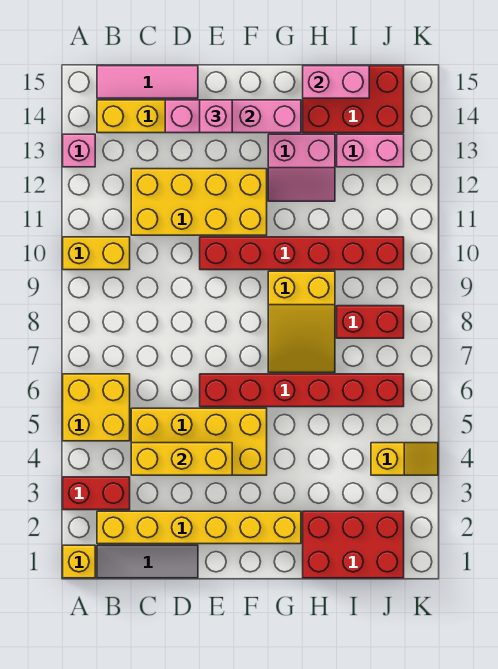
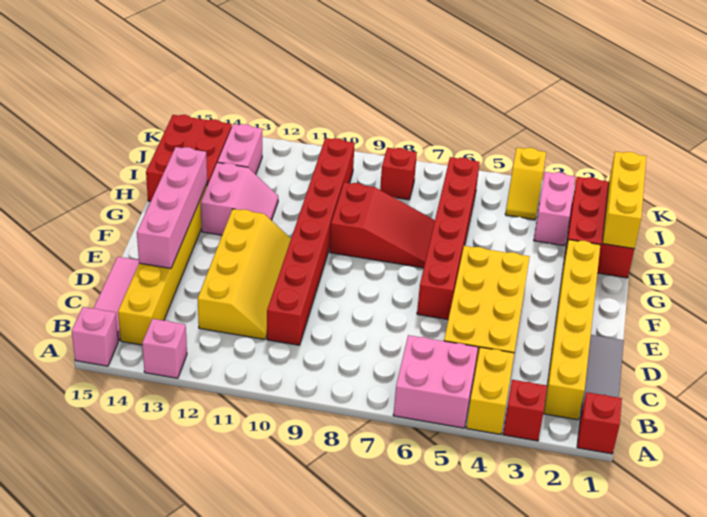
yellow 1x1 brick [63,545,95,578] -> red 1x1 brick [577,392,622,454]
red 1x2 brick [63,477,130,510] -> red 1x1 brick [503,380,547,441]
yellow 2x2 brick [63,374,130,441] -> pink 2x2 brick [393,335,478,428]
yellow 1x2 brick [63,237,130,270] -> yellow 1x2 brick moved to [466,347,514,434]
yellow 1x3 brick [131,443,232,475] -> yellow 1x3 brick moved to [602,151,646,249]
yellow 2x4 brick [131,169,267,235] -> yellow 2x4 slope [198,209,291,339]
red 1x6 brick [200,237,404,270] -> red 1x8 brick [267,138,355,345]
pink 1x1 brick [200,100,232,133] -> pink 1x1 brick moved to [72,307,118,366]
yellow 2x3 slope [268,271,335,373] -> red 2x3 slope [330,182,435,268]
pink 1x2 brick [303,66,369,98] -> pink 1x2 brick moved to [534,172,575,246]
red 1x2 brick [337,306,404,338] -> red 1x1 brick [380,148,417,200]
yellow 1x2 slope [371,443,438,475] -> yellow 1x2 slope turned to [505,148,546,220]

